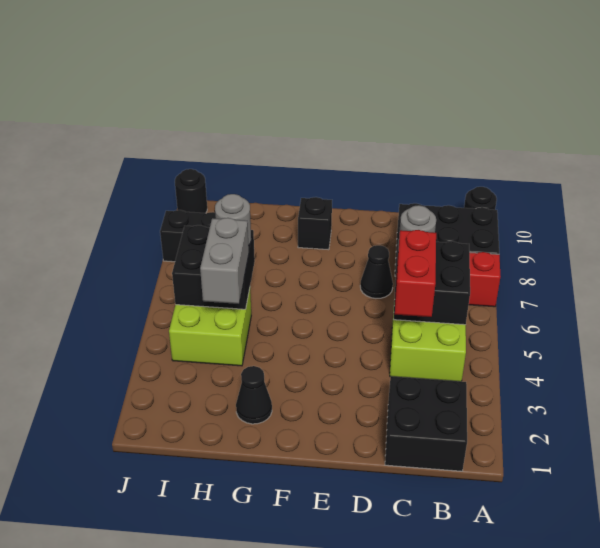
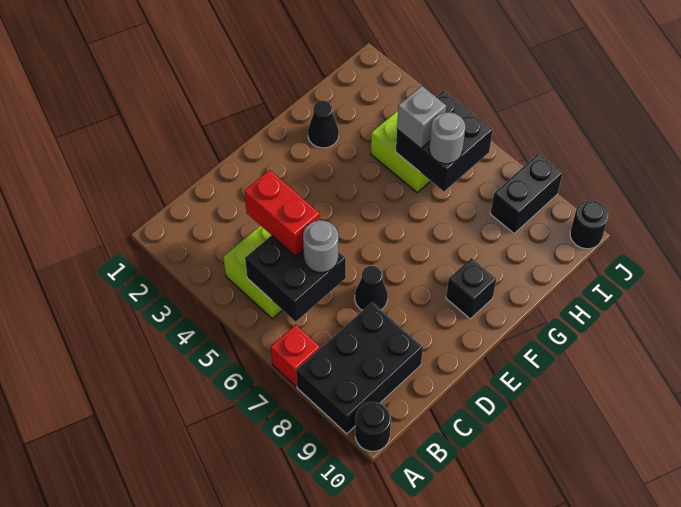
black 2x2 brick [385,376,467,471] -> none
grey 1x2 brick [200,218,249,304] -> grey 1x1 brick [397,86,446,148]

